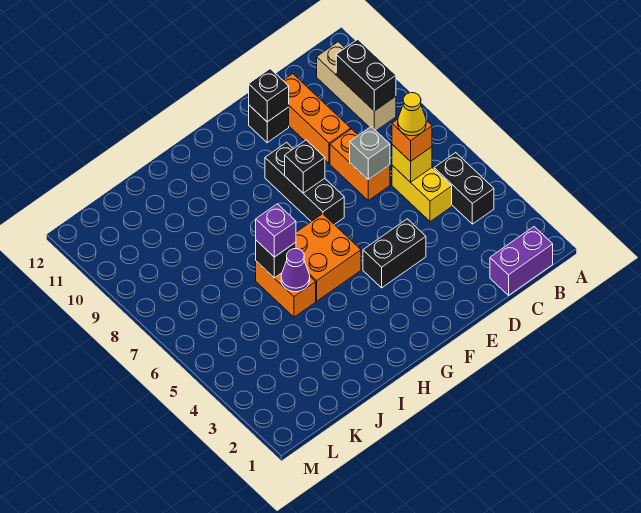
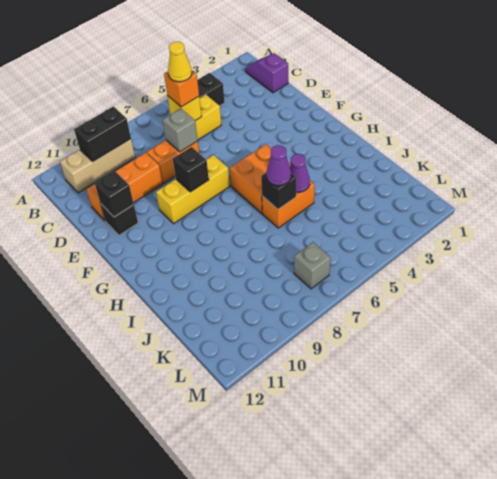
purple 1x2 brick [490,227,553,295] -> purple 1x2 slope [245,53,288,93]
black 1x2 brick [363,219,426,288] -> none
black 1x3 brick [265,142,344,225] -> yellow 1x3 brick [156,155,230,223]
purple 1x1 brick [256,204,296,257] -> purple 1x1 cone [266,145,291,186]
none -> grey 1x1 brick [294,242,331,289]

